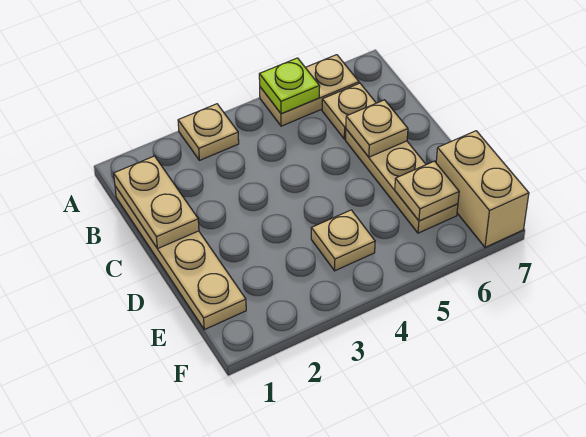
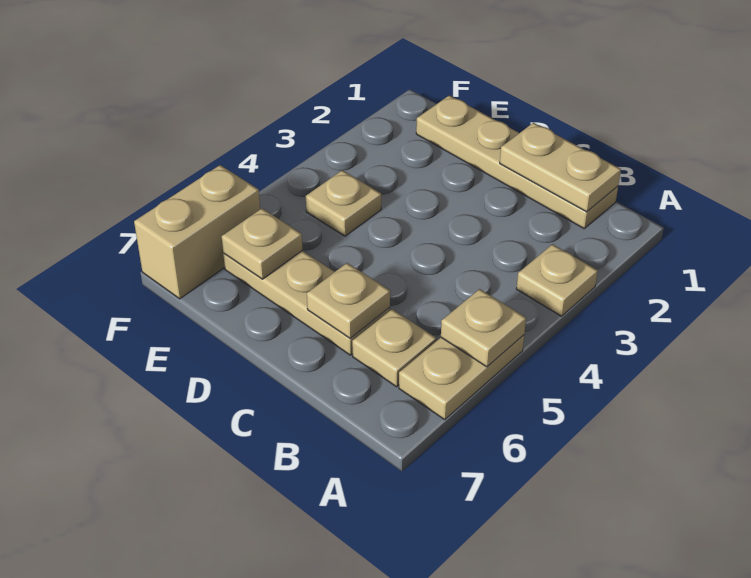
lime 1x1 plate [259,58,320,114] -> tan 1x1 plate [441,289,526,367]
tan 1x2 brick [436,131,529,247] -> tan 1x2 brick turned to [134,165,260,299]

